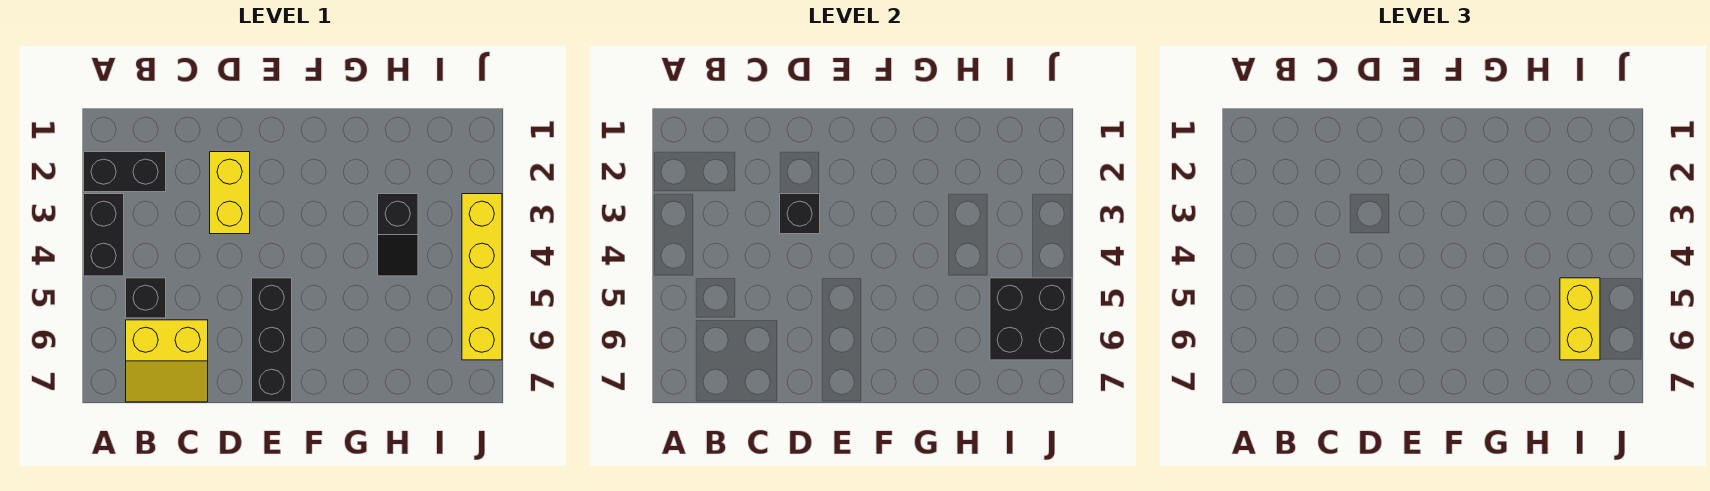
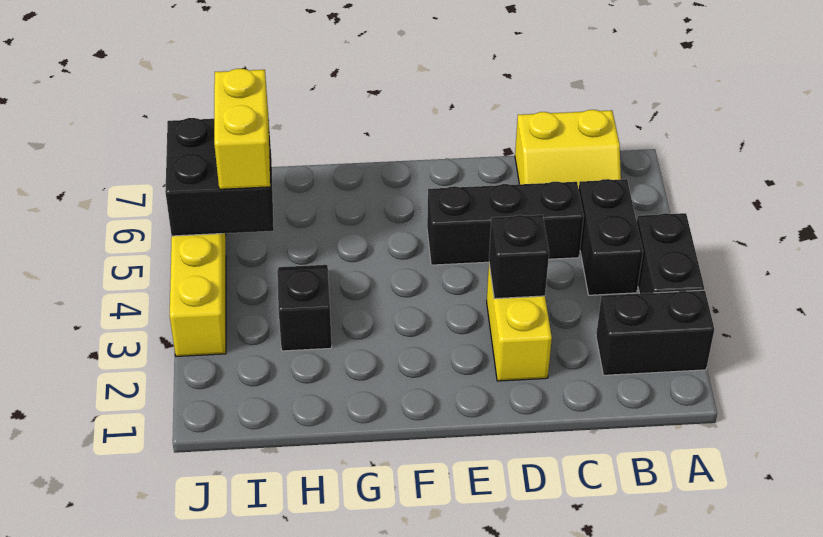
black 1x1 brick [126,278,166,318] -> black 1x2 brick [579,179,643,295]
yellow 2x2 slope [126,320,208,402] -> yellow 2x2 slope turned to [515,110,621,189]
black 1x3 brick [252,278,292,402] -> black 1x3 brick turned to [427,182,584,265]

